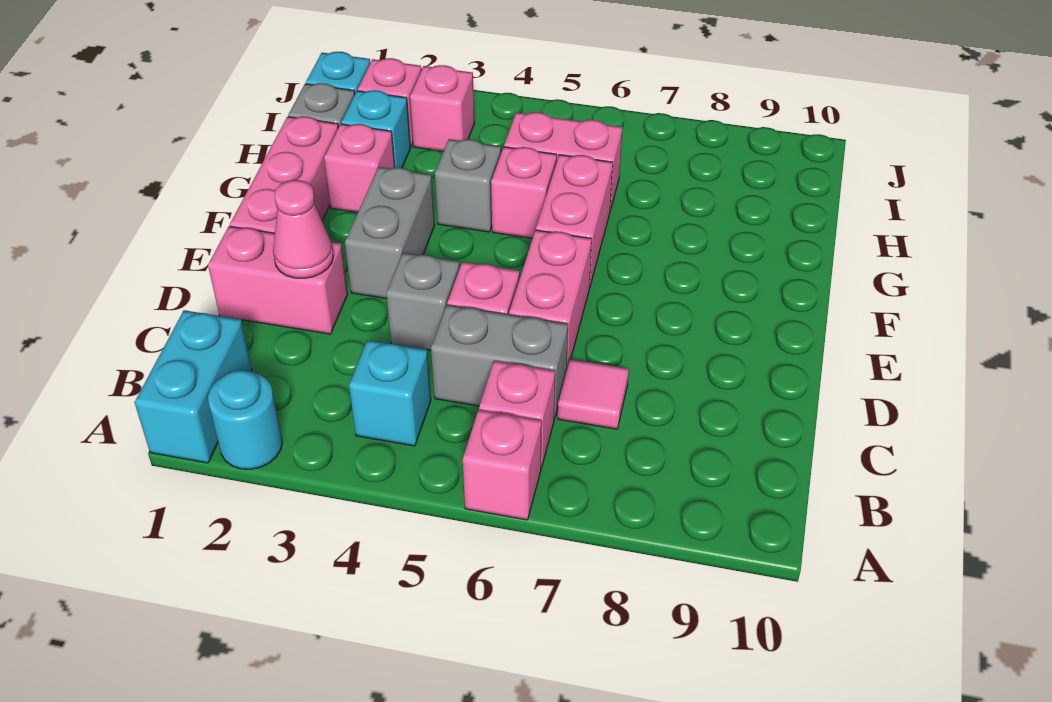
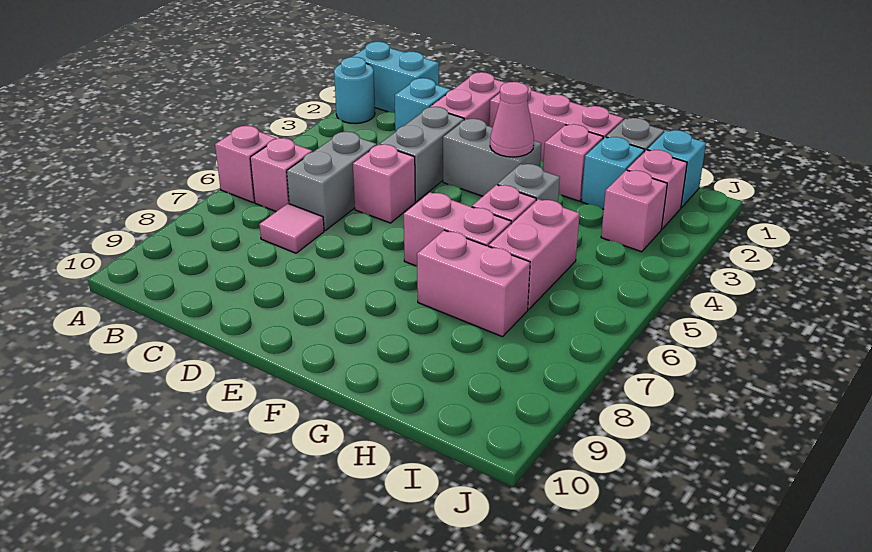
cyan 1x1 brick [349,340,431,446] -> cyan 1x1 brick moved to [395,78,451,132]
pink 1x1 cone [273,180,333,278] -> pink 1x1 cone moved to [490,82,534,157]
grey 1x1 brick [386,253,460,350] -> grey 1x2 brick [380,107,464,202]
pink 1x2 brick [509,230,592,368] -> pink 1x2 brick moved to [417,230,530,337]

